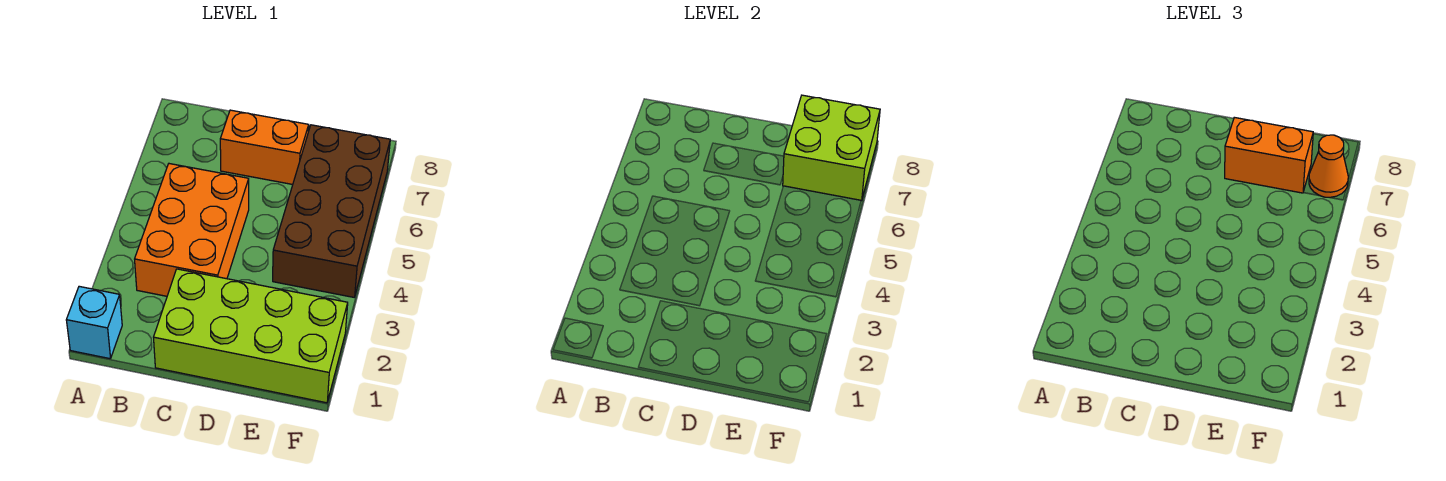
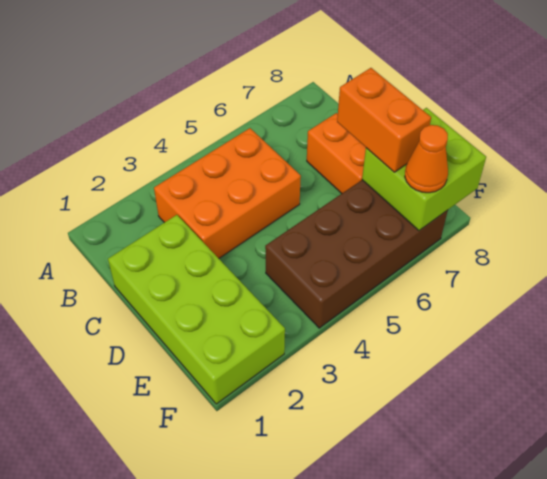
cyan 1x1 brick [66,286,122,359] -> none

